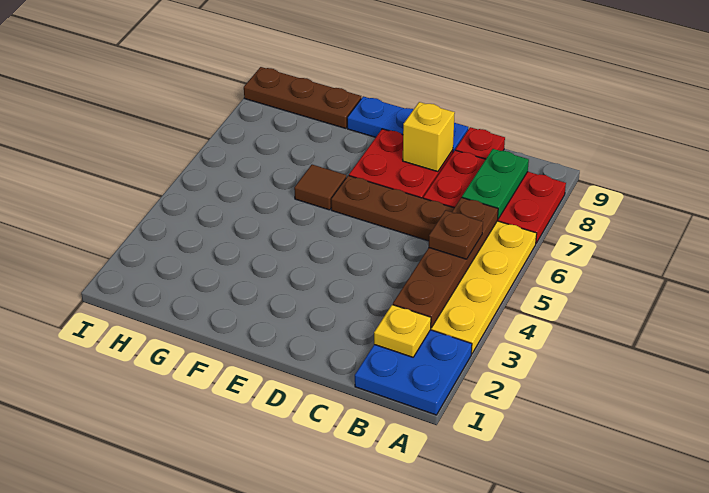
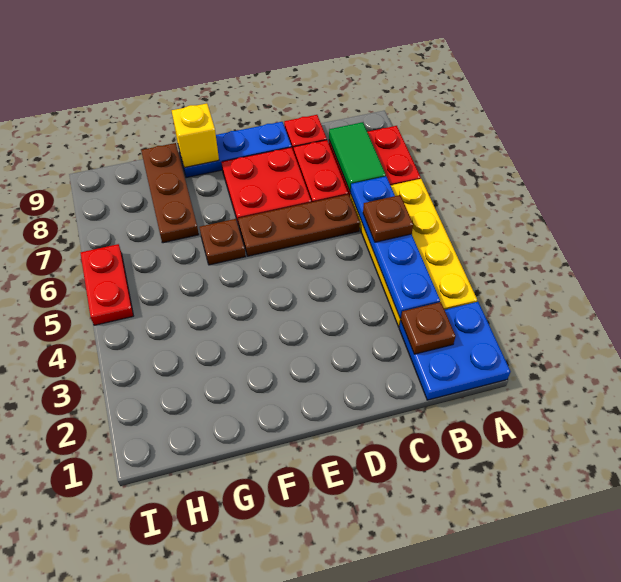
yellow 1x1 plate [374,305,431,357] -> brown 1x1 plate [401,302,456,354]
brown 1x4 plate [393,197,498,328] -> blue 1x4 plate [351,176,440,318]
green 1x2 plate [462,149,529,219] -> green 1x2 tile [329,122,386,192]
yellow 1x1 brick [403,102,455,172] -> yellow 1x1 brick moved to [172,103,219,168]
brown 1x1 tile [294,165,346,210] -> brown 1x1 plate [200,219,246,265]
brown 1x3 plate [244,67,361,128] -> brown 1x3 plate turned to [141,143,199,243]
none -> red 1x2 plate [81,244,133,325]

